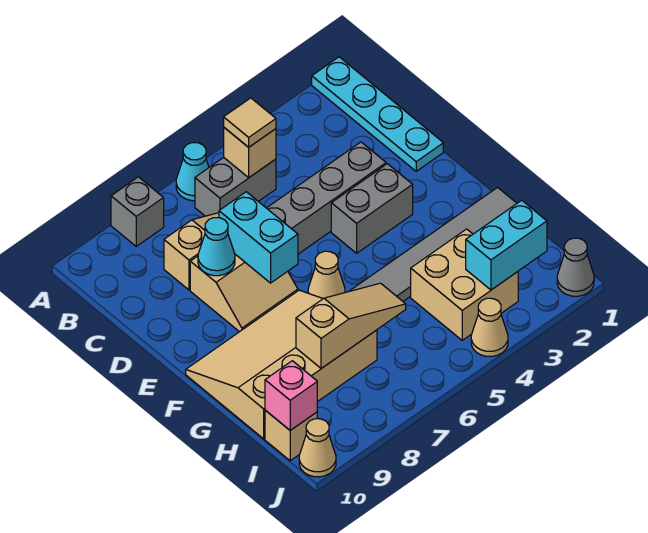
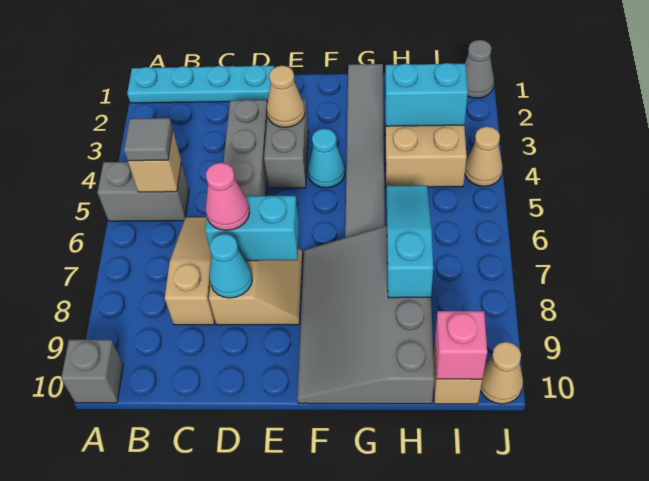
cyan 1x1 cone [176,143,209,201] -> cyan 1x1 cone moved to [308,129,345,188]
grey 1x1 brick [111,177,164,246] -> grey 1x1 brick moved to [61,340,123,403]
grey 1x2 brick [195,157,276,216] -> grey 1x2 brick turned to [98,162,189,221]
tan 1x1 tile [224,98,276,147] -> grey 1x1 tile [124,118,173,161]
none -> pink 1x1 cone [206,163,250,231]
tan 1x1 cone [308,251,345,299] -> tan 1x1 cone moved to [267,66,305,127]
tan 3x4 slope [186,290,377,439] -> grey 3x4 slope [297,226,434,404]
tan 1x3 slope [296,283,406,369] -> cyan 1x3 slope [387,185,433,298]
cyan 1x2 brick [466,200,547,290] -> cyan 1x2 brick turned to [386,63,468,126]

